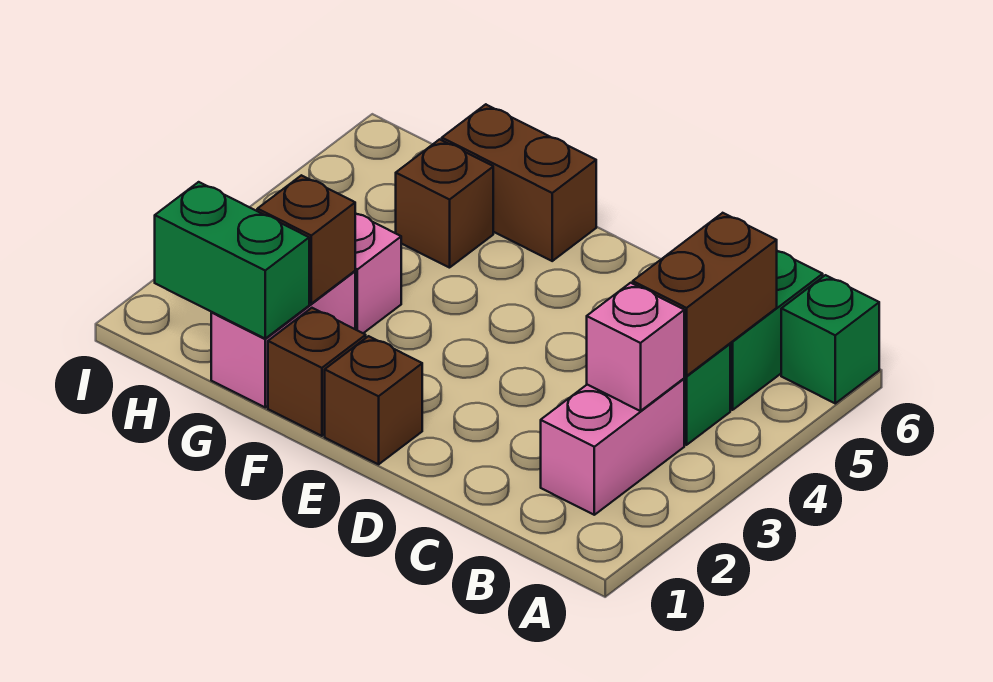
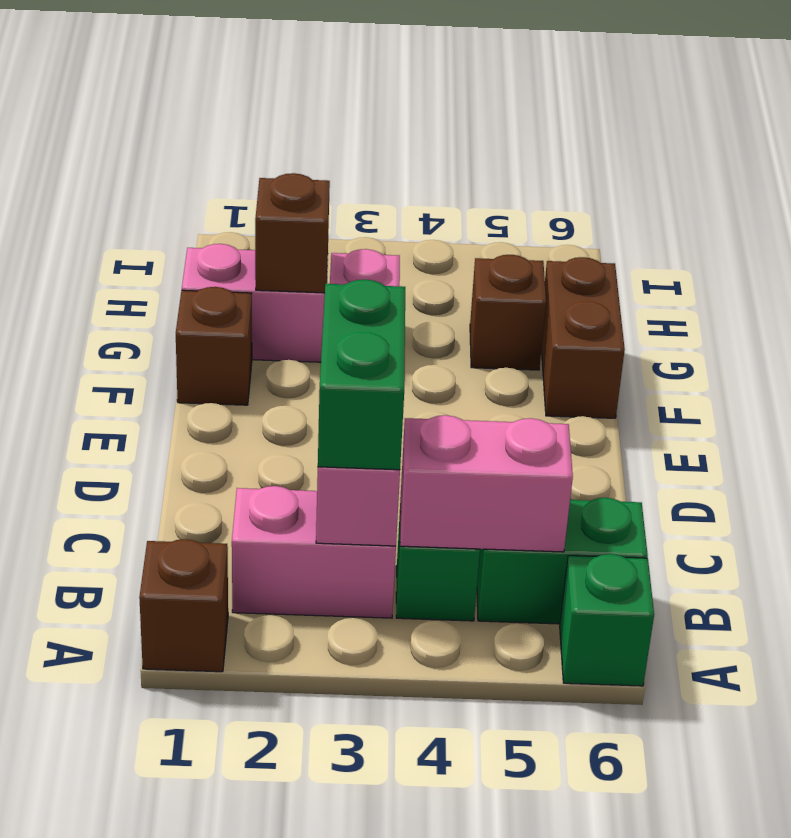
brown 1x2 brick [633,213,777,376] -> pink 1x2 brick [400,415,573,552]
brown 1x1 brick [325,336,422,464] -> brown 1x1 brick moved to [139,539,228,672]
green 1x2 brick [155,182,309,338] -> green 1x2 brick moved to [318,279,405,470]

